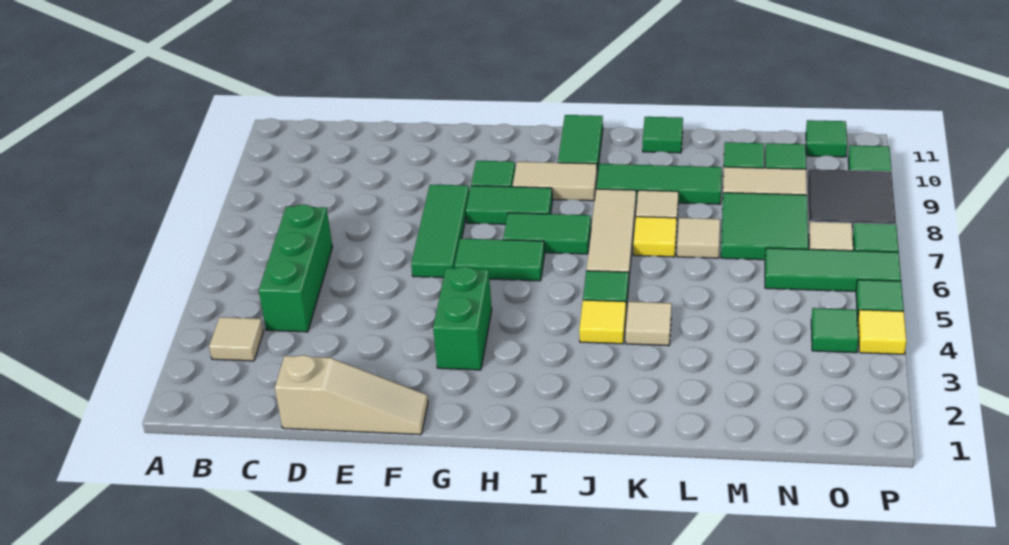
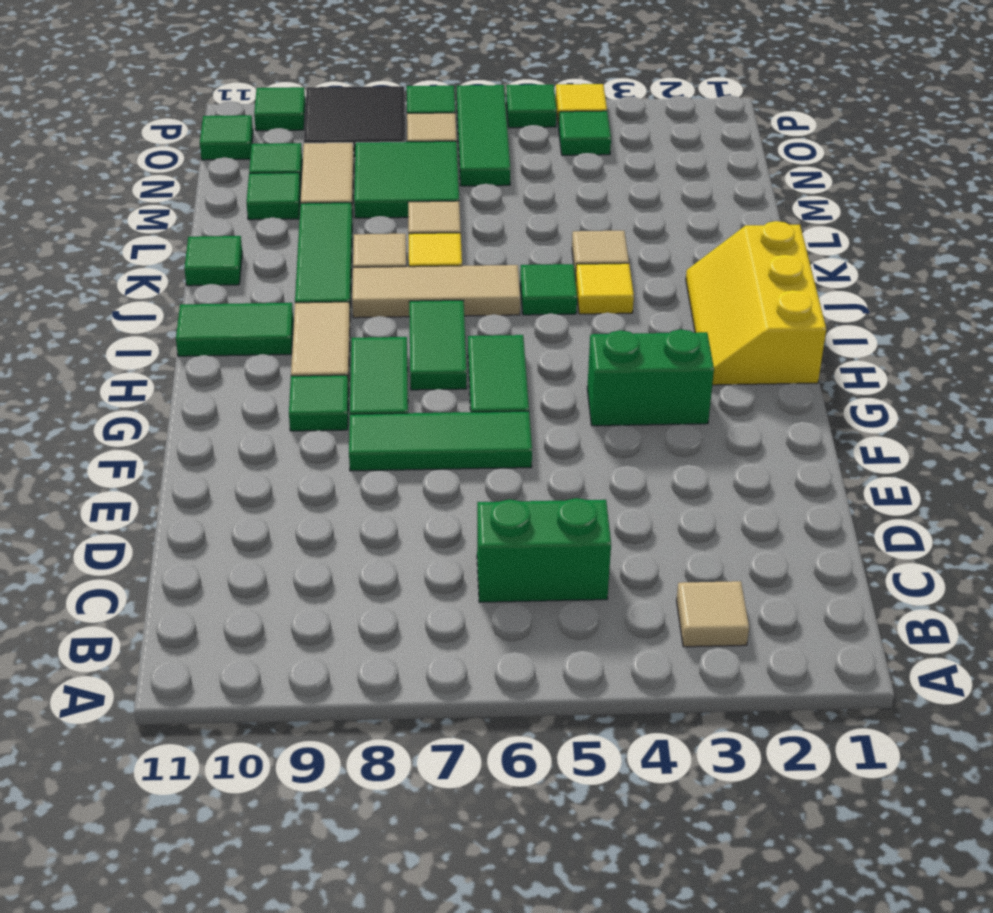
green 1x3 brick [259,204,332,332] -> green 1x2 brick [477,498,611,602]
tan 1x3 slope [275,355,428,435] -> none
none -> yellow 2x3 slope [686,221,826,385]

